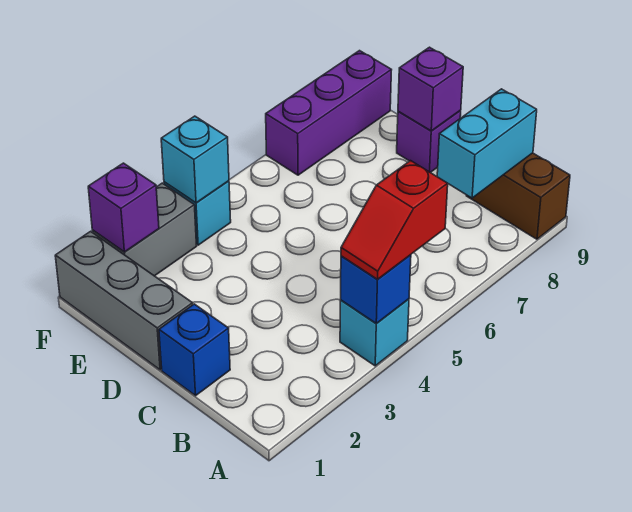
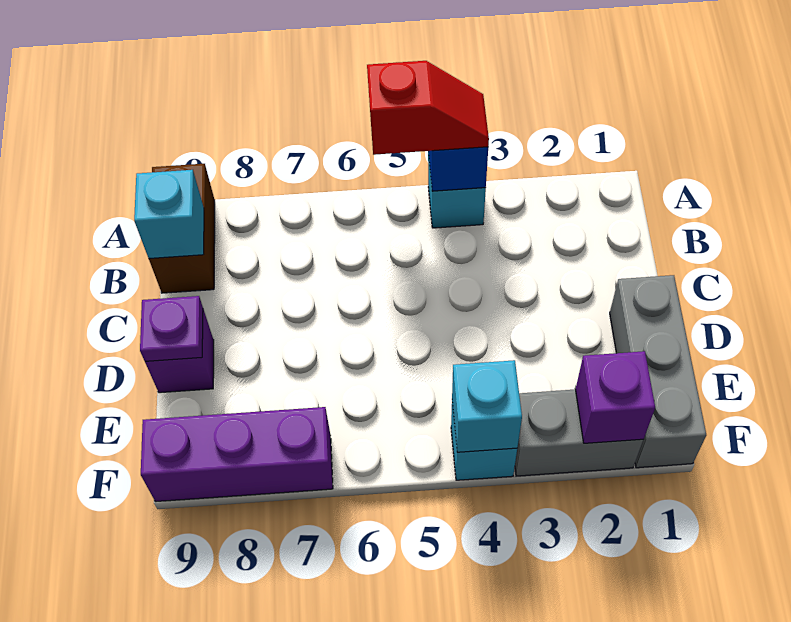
cyan 1x2 brick [437,89,537,198] -> cyan 1x1 brick [134,170,204,258]
blue 1x1 brick [159,304,230,396] -> none
purple 1x1 brick [398,47,463,131] -> purple 1x1 plate [140,296,203,361]

